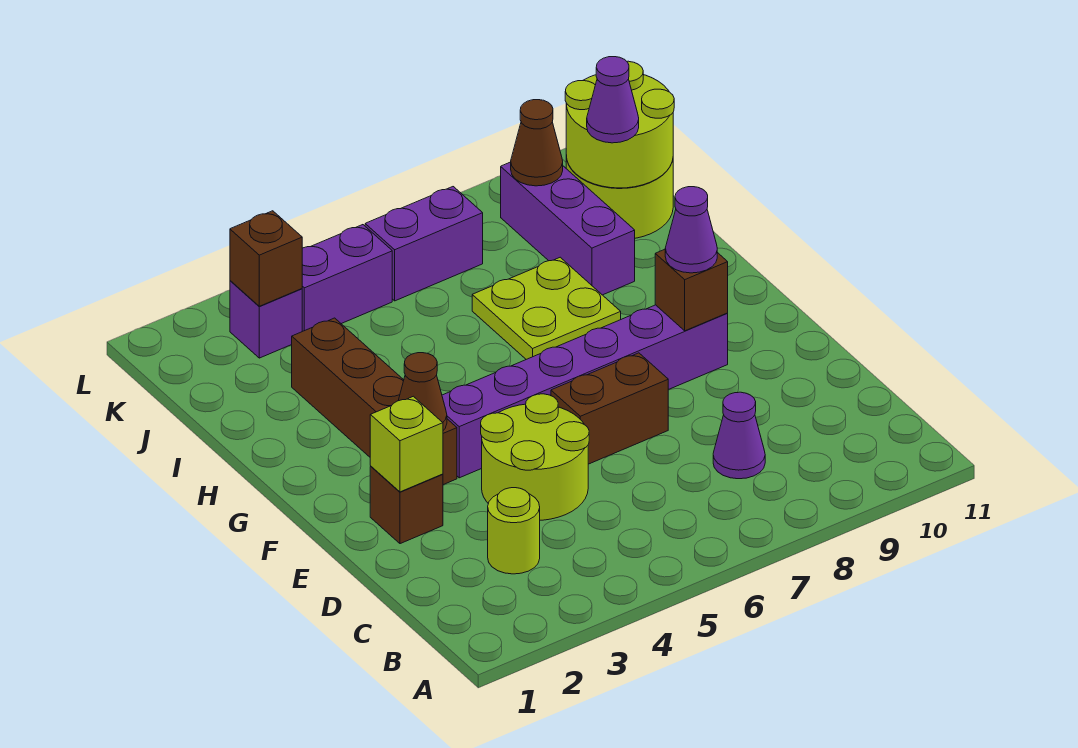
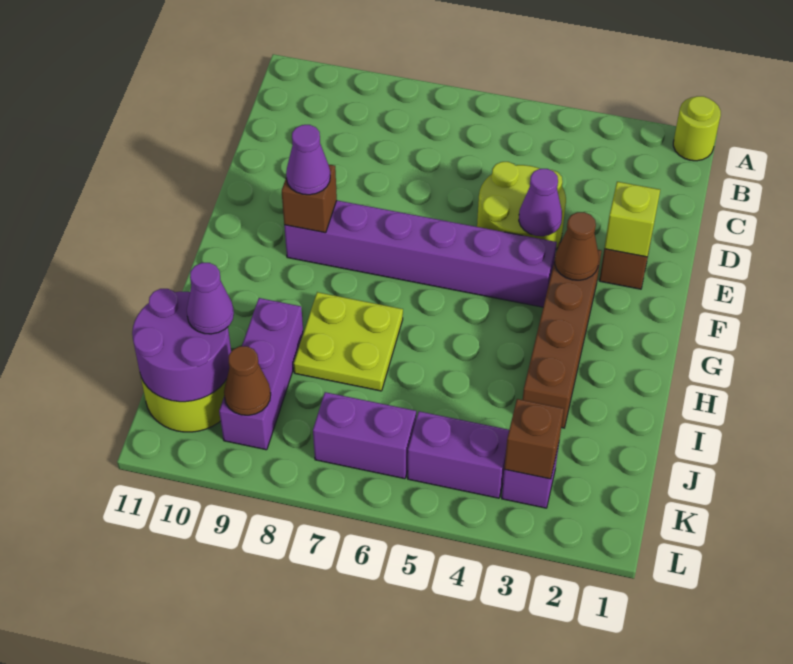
lime 1x1 round brick [488,488,540,574] -> lime 1x1 round brick moved to [673,96,721,161]
purple 1x1 cone [713,392,765,479] -> purple 1x1 cone moved to [519,169,562,236]
brown 1x2 brick [551,353,668,464] -> none
lime 2x2 round brick [565,61,674,188] -> purple 2x2 round brick [132,289,231,402]

